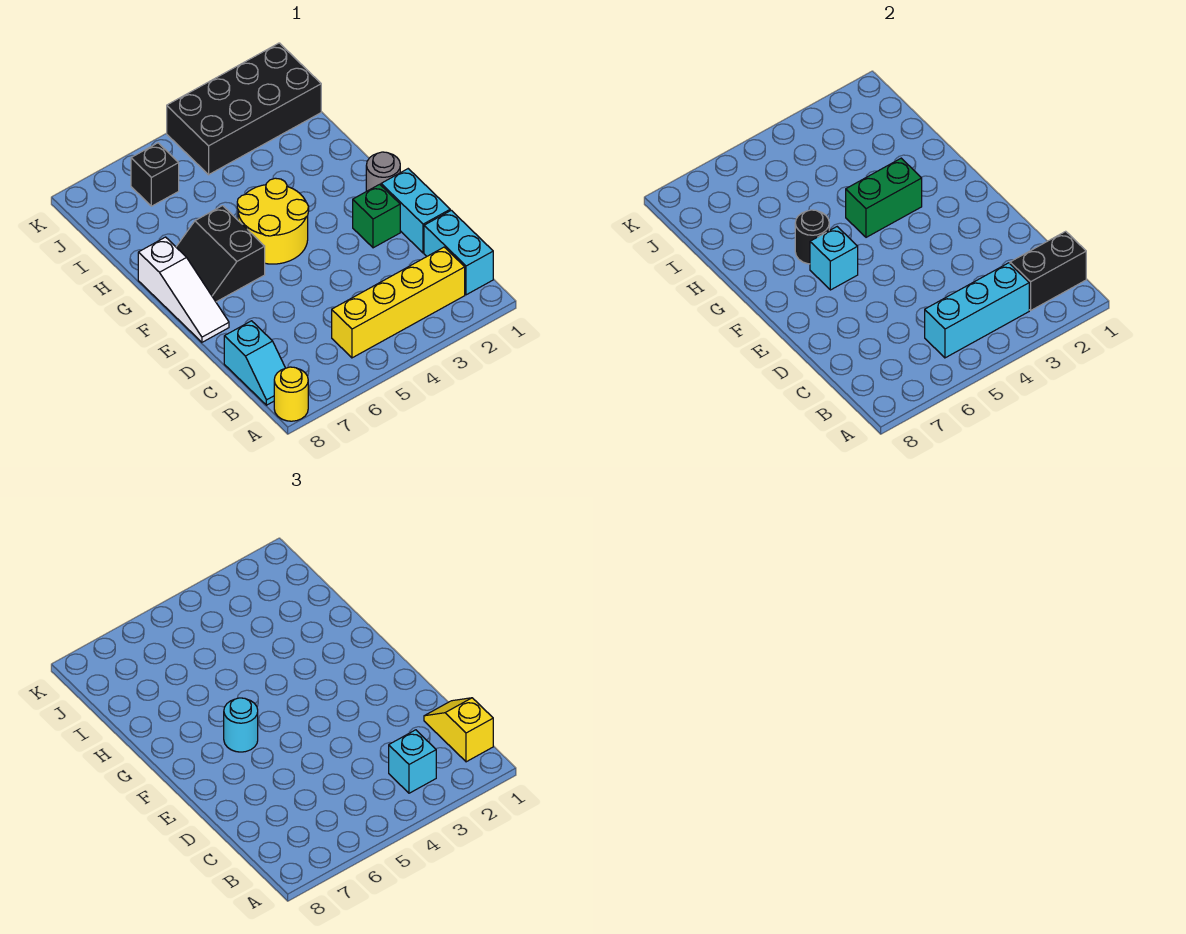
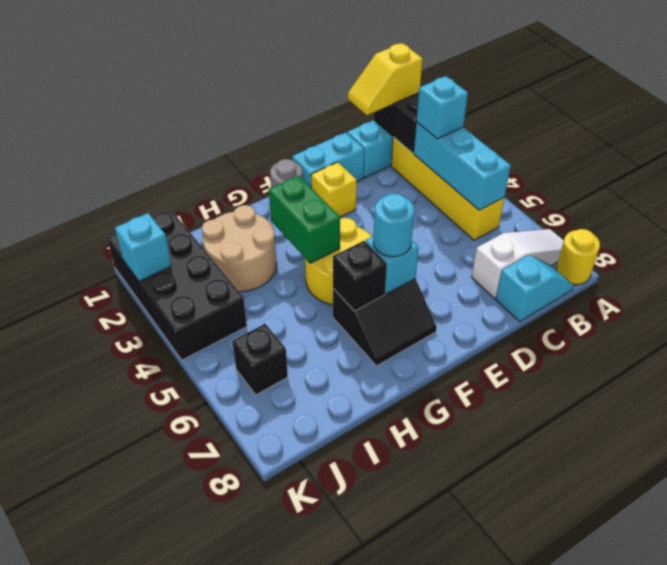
green 1x1 brick [353,184,400,248] -> yellow 1x1 brick [311,162,357,217]
white 1x3 slope [138,237,229,342] -> white 1x3 slope moved to [472,229,564,298]
black 1x1 round brick [795,210,829,264] -> black 1x1 brick [333,241,387,311]
none -> tan 2x2 round brick [202,205,277,292]
none -> cyan 1x1 brick [115,213,172,281]

